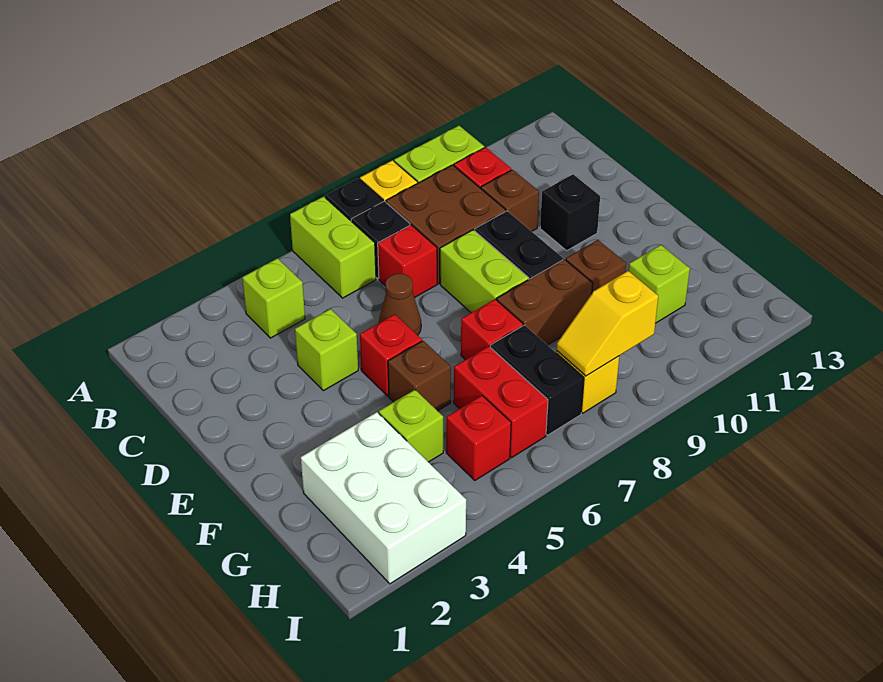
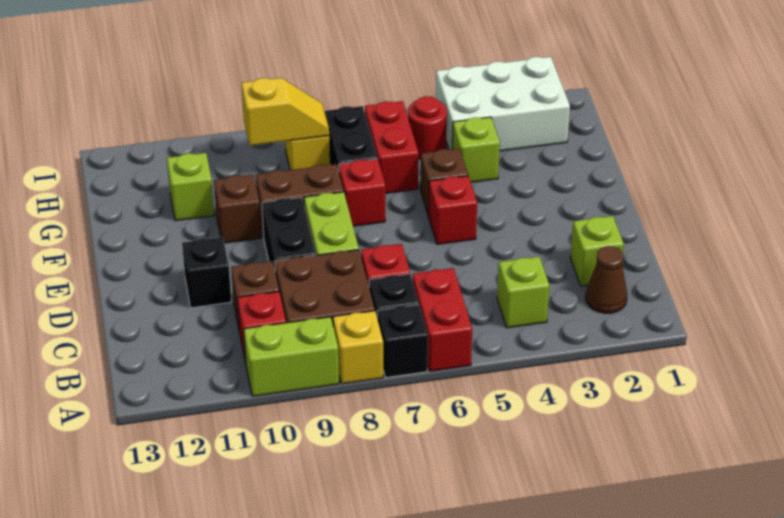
lime 1x2 brick [290,197,376,298] -> red 1x2 brick [413,268,472,371]
lime 1x1 brick [295,309,358,391] -> lime 1x1 brick moved to [570,216,624,286]
brown 1x1 cone [379,273,421,335] -> brown 1x1 cone moved to [586,246,627,313]
white 2x3 brick [301,412,466,584] -> white 2x3 brick turned to [436,57,570,151]
red 1x1 brick [446,396,511,480] -> red 1x1 round brick [408,96,447,159]

